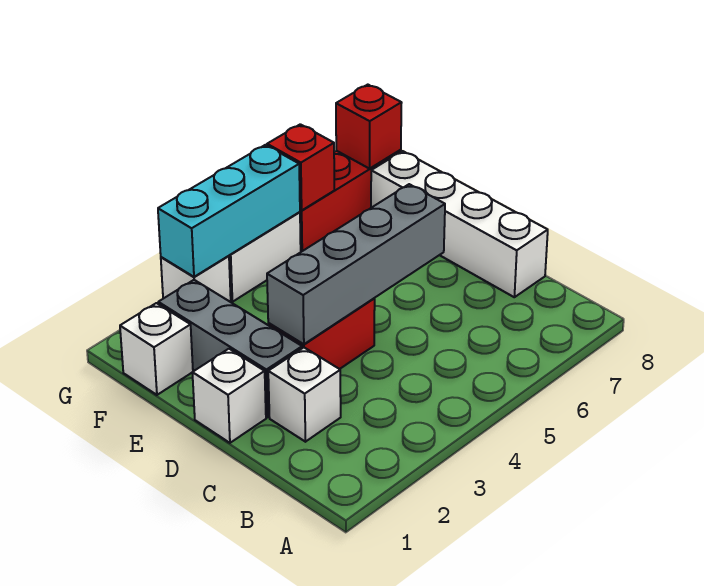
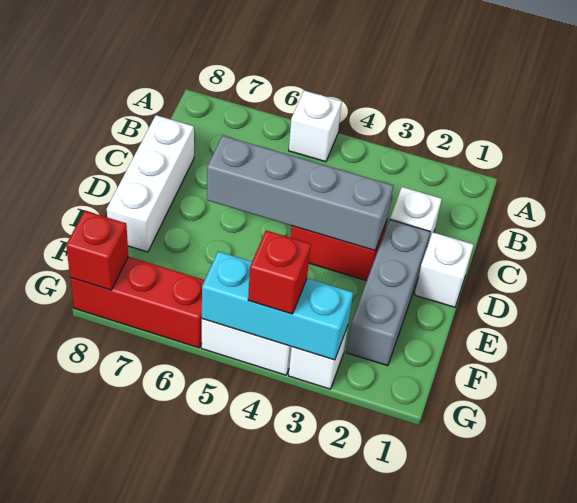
white 1x4 brick [371,151,548,297] -> white 1x3 brick [107,115,194,252]
white 1x1 brick [120,303,193,395] -> white 1x1 brick moved to [289,91,342,162]
red 1x1 brick [267,124,334,210] -> red 1x1 brick moved to [248,230,311,314]

